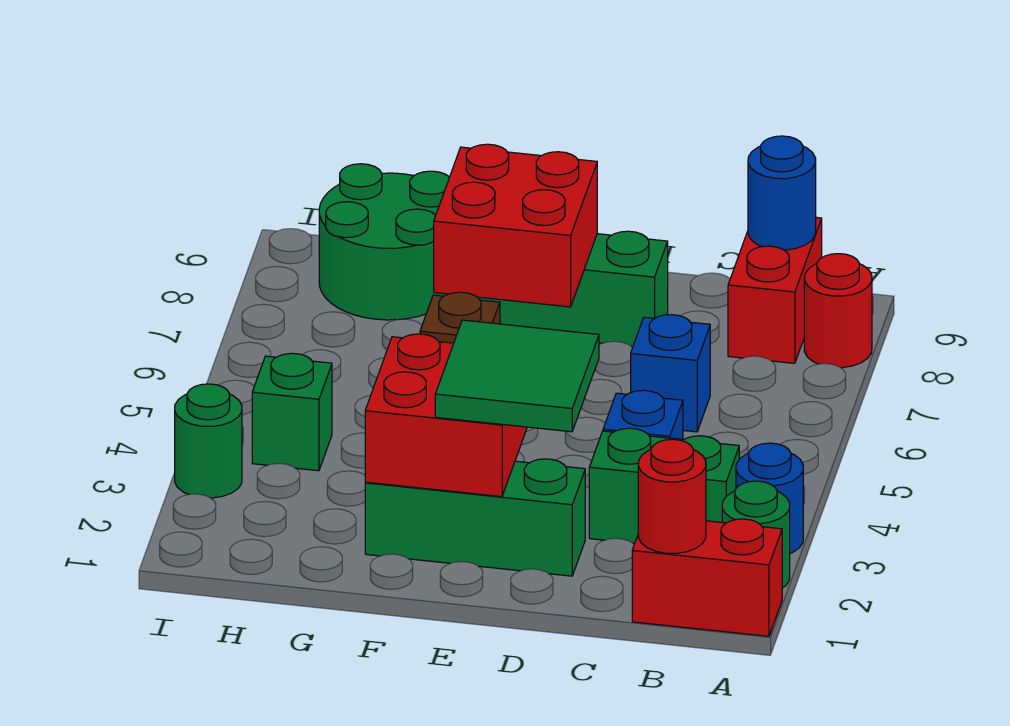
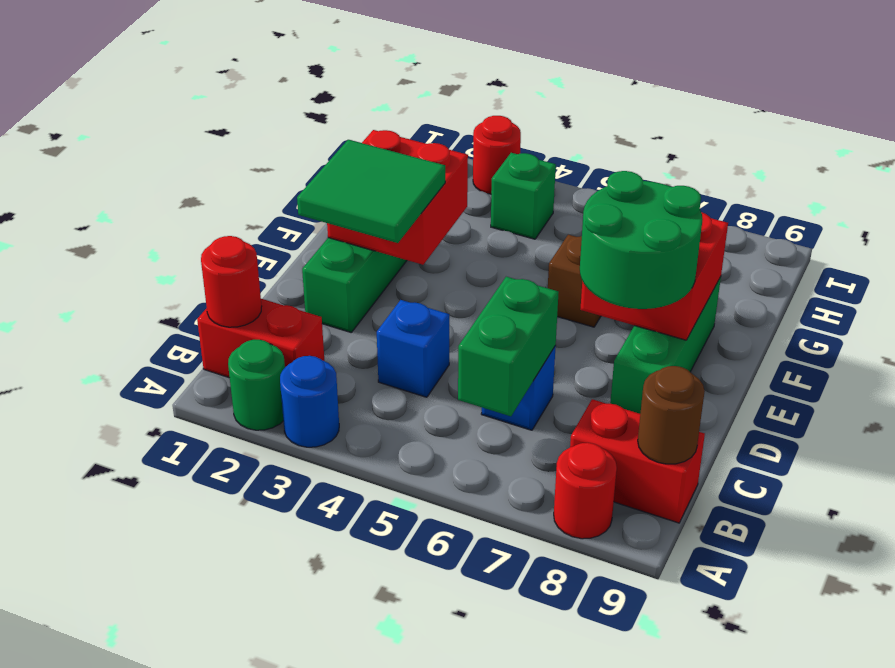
red 1x2 brick [632,519,782,636] -> red 1x2 brick turned to [197,299,324,378]
green 1x2 brick [589,428,739,543] -> green 1x2 brick moved to [458,277,559,416]
blue 1x1 round brick [748,136,816,250] -> brown 1x1 round brick [638,366,705,464]
green 2x2 round brick [319,164,449,320] -> green 2x2 round brick moved to [580,171,703,309]
green 1x1 round brick [175,384,242,498] -> red 1x1 round brick [473,116,521,194]

